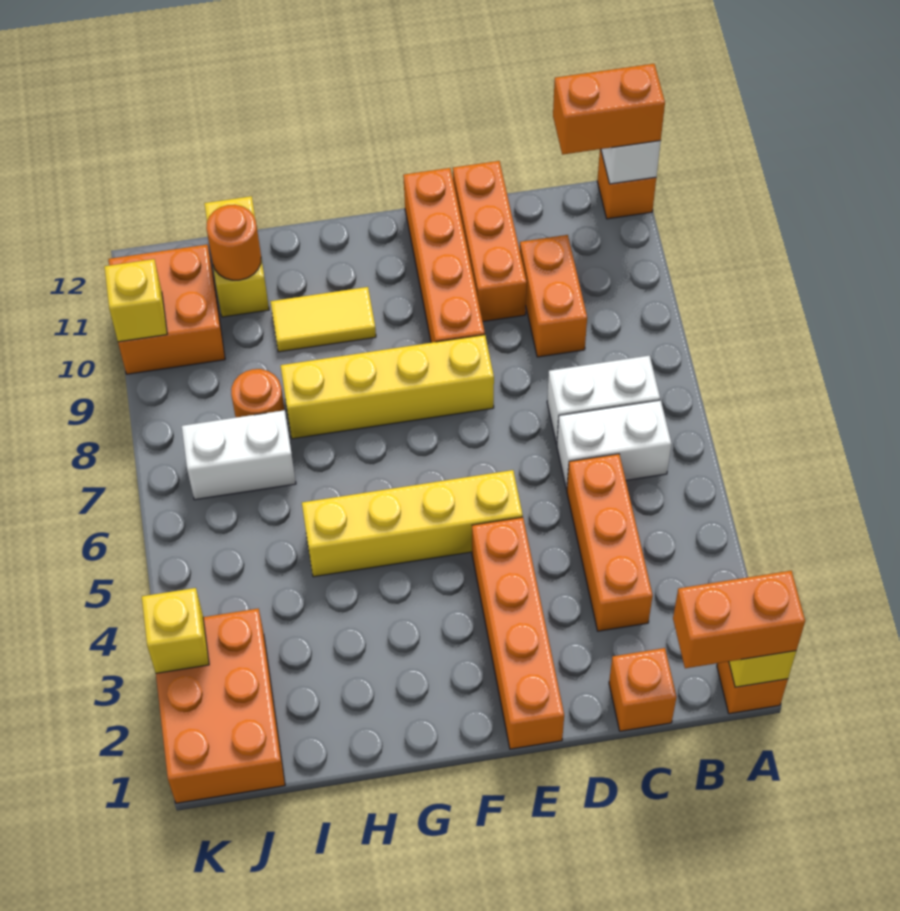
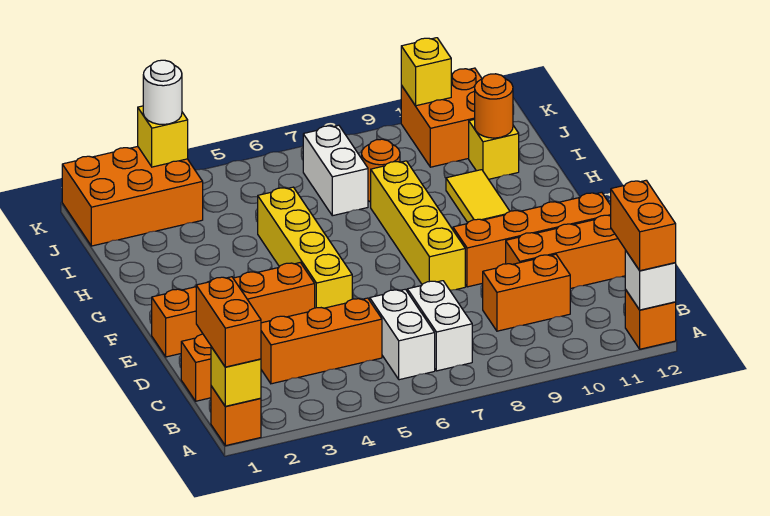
yellow 1x2 brick [204,196,269,317] -> yellow 1x1 brick [469,119,519,179]
none -> white 1x1 round brick [143,60,182,124]

